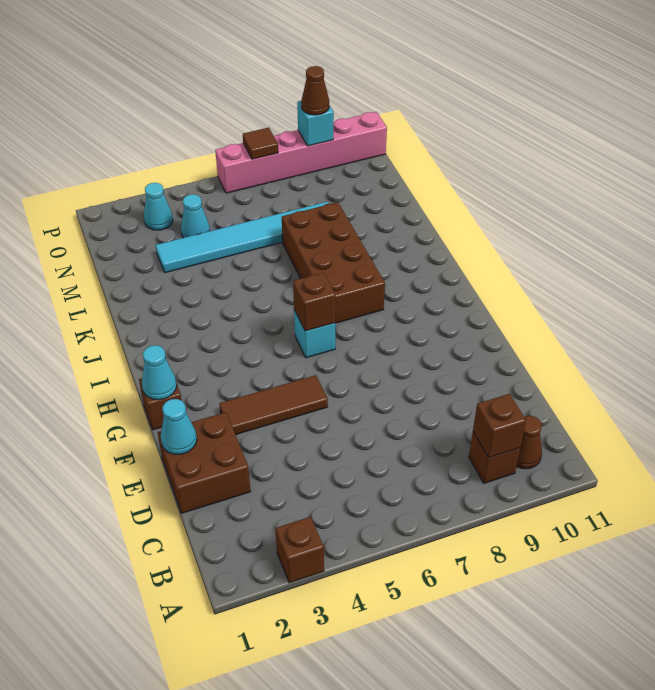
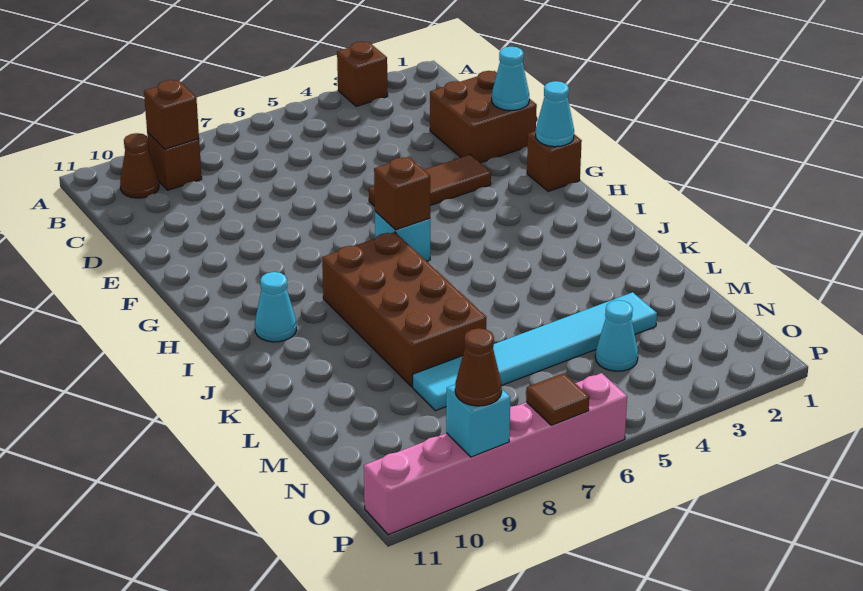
cyan 1x1 cone [144,183,173,230] -> cyan 1x1 cone moved to [255,272,297,342]

